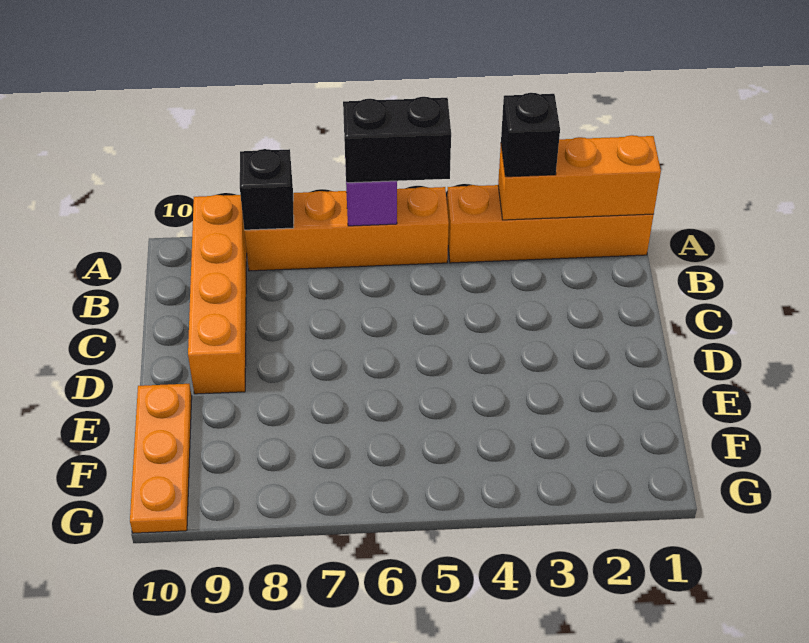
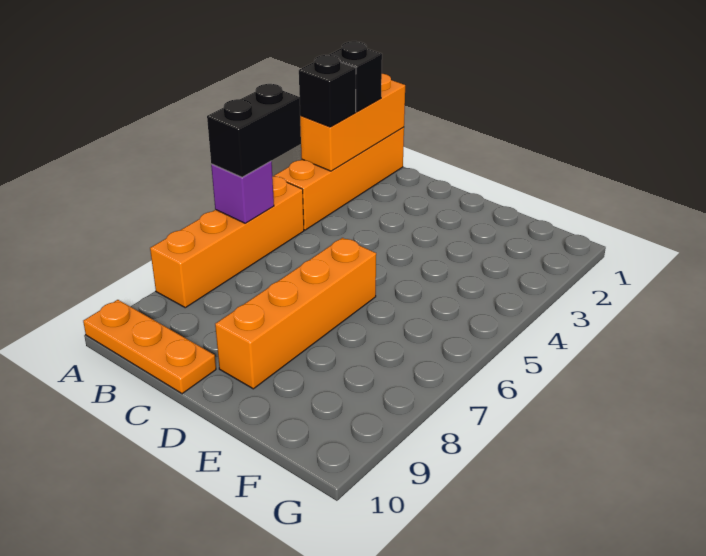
black 1x1 brick [240,149,294,230] -> black 1x1 brick moved to [329,41,382,112]
orange 1x4 brick [188,195,247,394] -> orange 1x4 brick turned to [215,238,376,389]
orange 1x3 plate [130,384,192,533] -> orange 1x3 plate moved to [83,300,216,394]

